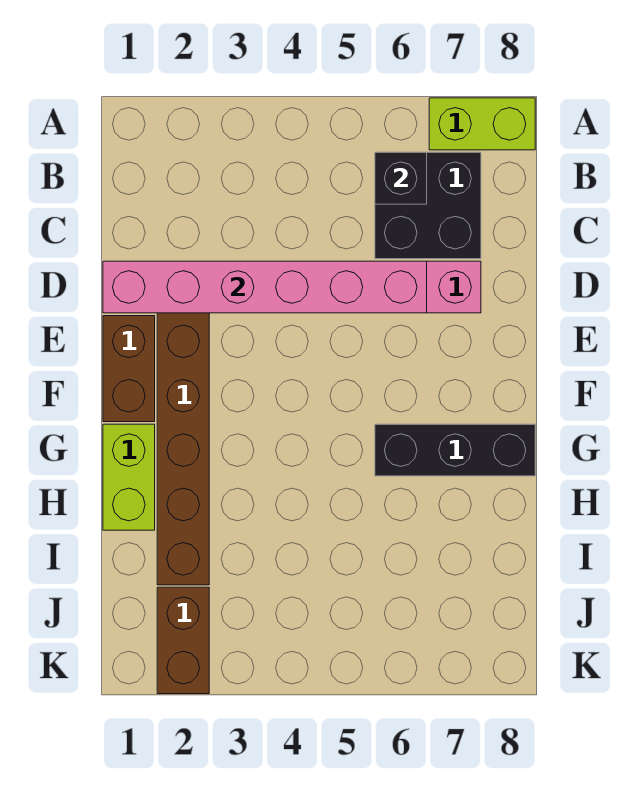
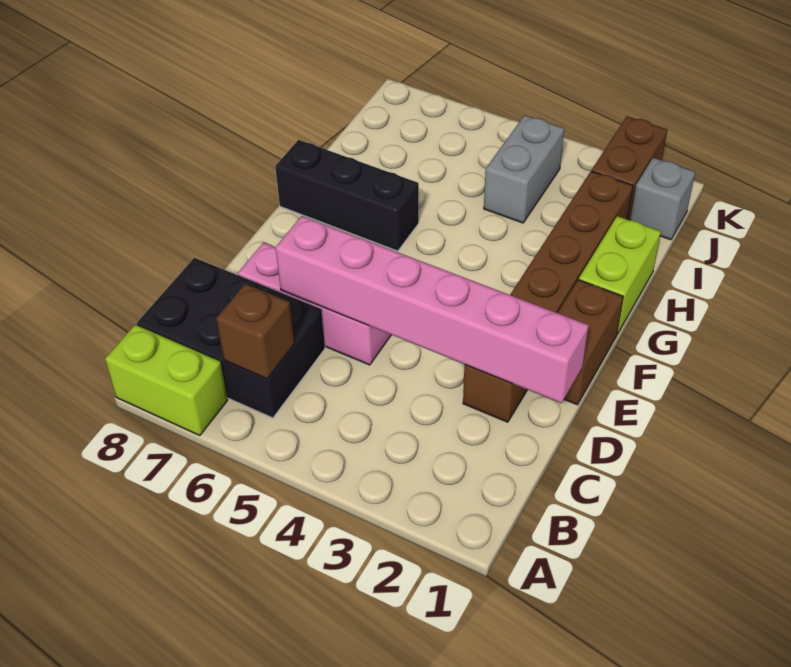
black 2x2 brick [375,152,481,259] -> black 2x3 brick [137,258,325,418]
black 1x1 brick [375,152,427,204] -> brown 1x1 brick [216,284,294,379]
none -> grey 1x2 brick [484,115,564,223]
none -> grey 1x1 brick [630,158,695,240]

